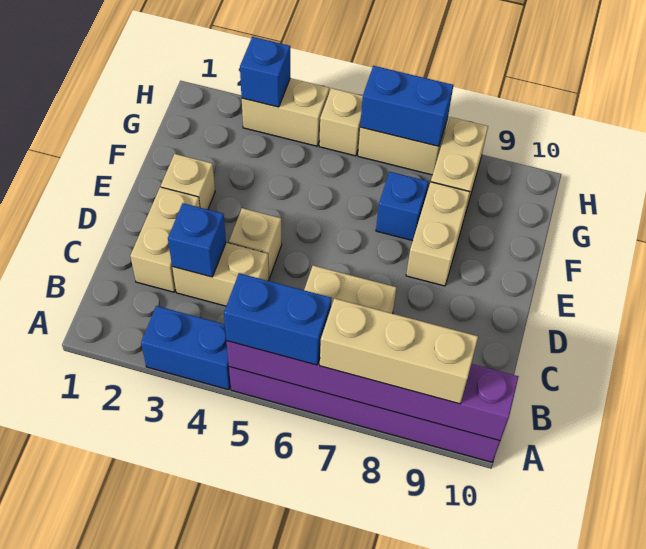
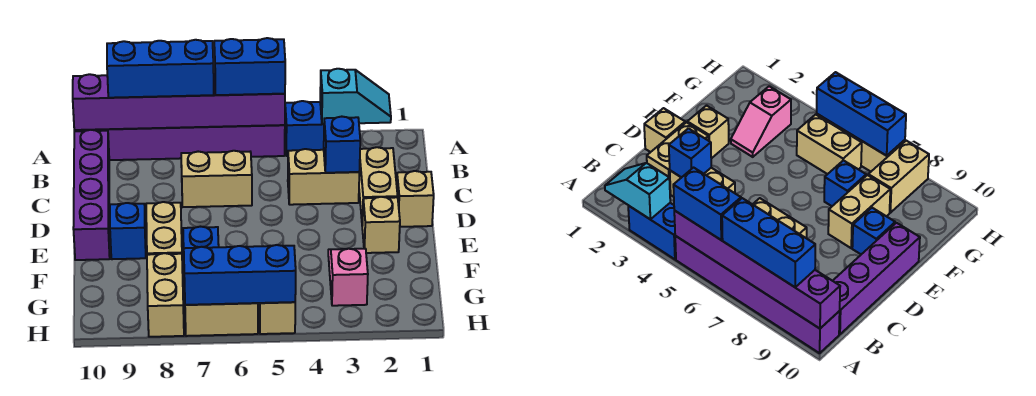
none -> cyan 1x2 slope [320,69,391,124]
tan 1x3 brick [320,298,478,404] -> blue 1x3 brick [107,40,214,98]
none -> purple 1x4 brick [73,130,110,260]
tan 1x1 brick [229,208,282,278] -> tan 1x1 brick moved to [397,171,434,227]
none -> pink 1x2 slope [328,249,368,306]
tan 1x2 brick [242,78,329,146] -> tan 1x2 brick moved to [797,114,862,174]
blue 1x1 brick [240,37,290,107] -> blue 1x1 brick moved to [110,203,146,259]
blue 1x2 brick [360,66,453,146] -> blue 1x3 brick [184,245,296,305]

